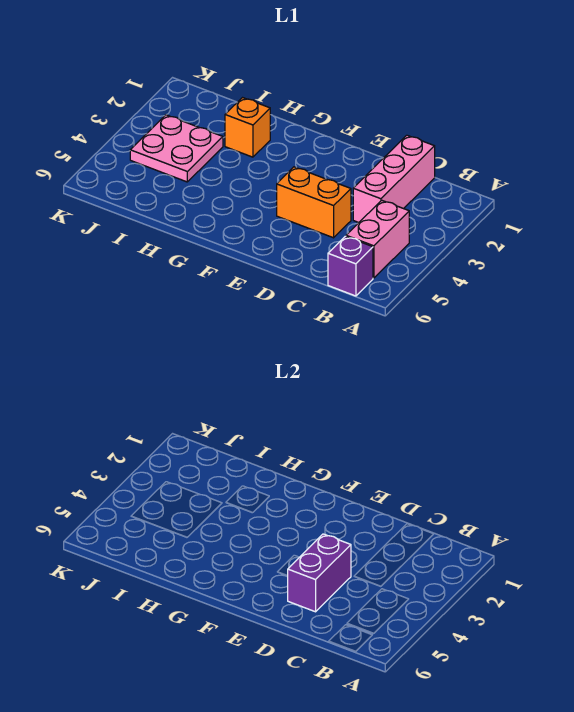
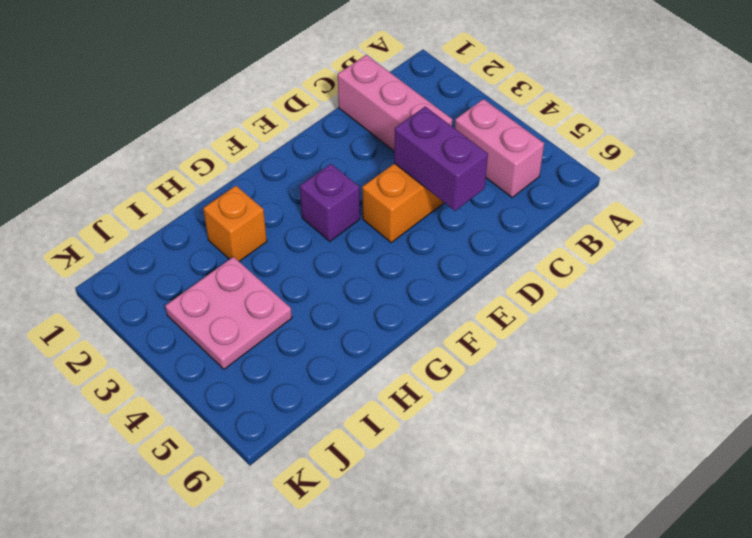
purple 1x1 brick [328,236,373,296] -> purple 1x1 brick moved to [300,164,360,241]

